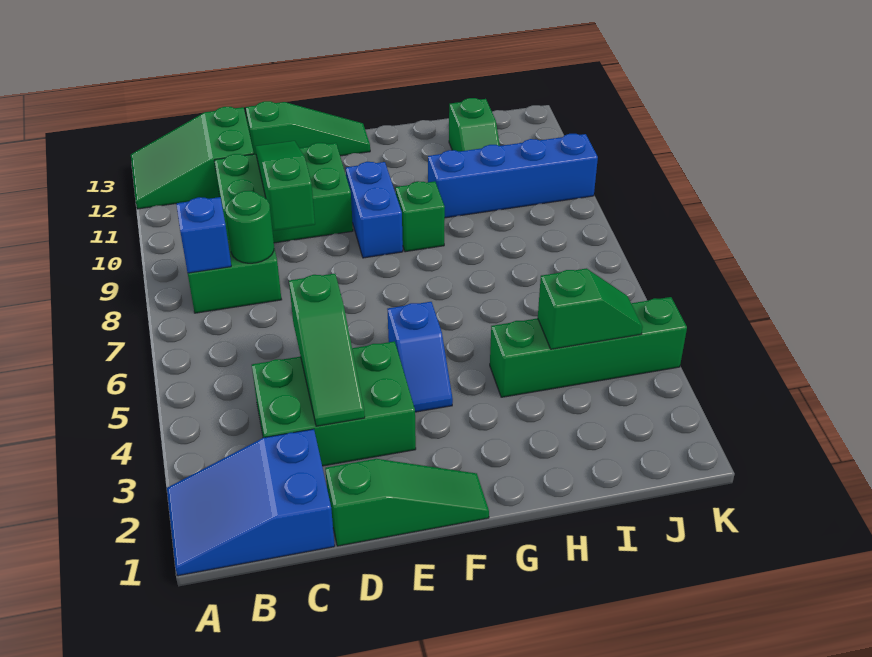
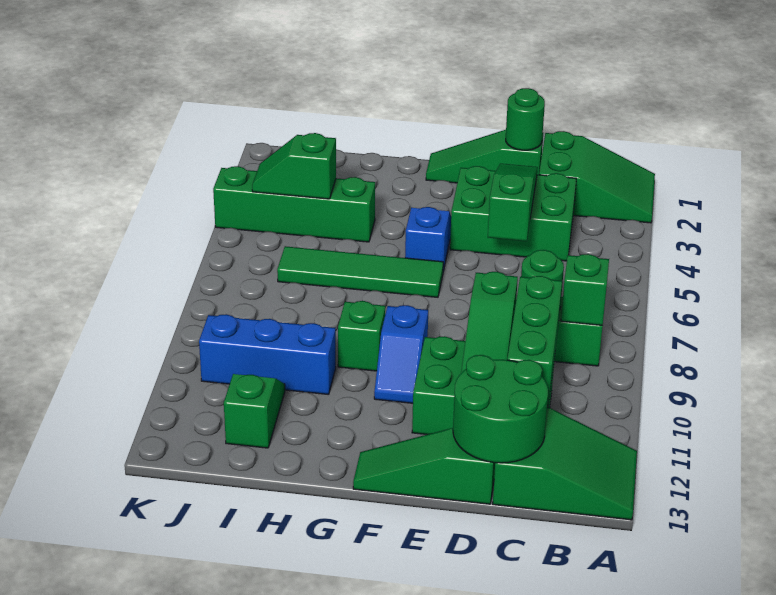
blue 2x3 slope [167,429,335,576] -> green 2x3 slope [539,131,655,223]
blue 1x1 brick [176,197,231,273] -> green 1x1 brick [561,254,609,325]
none -> green 1x3 brick [507,276,562,406]
none -> green 2x2 round brick [453,355,548,463]
none -> green 1x1 round brick [506,88,545,150]
none -> green 1x4 tile [277,246,443,297]
blue 1x2 brick [346,162,403,258] -> blue 1x2 slope [374,305,428,403]
blue 1x4 brick [428,134,598,218] -> blue 1x3 brick [199,314,336,395]

